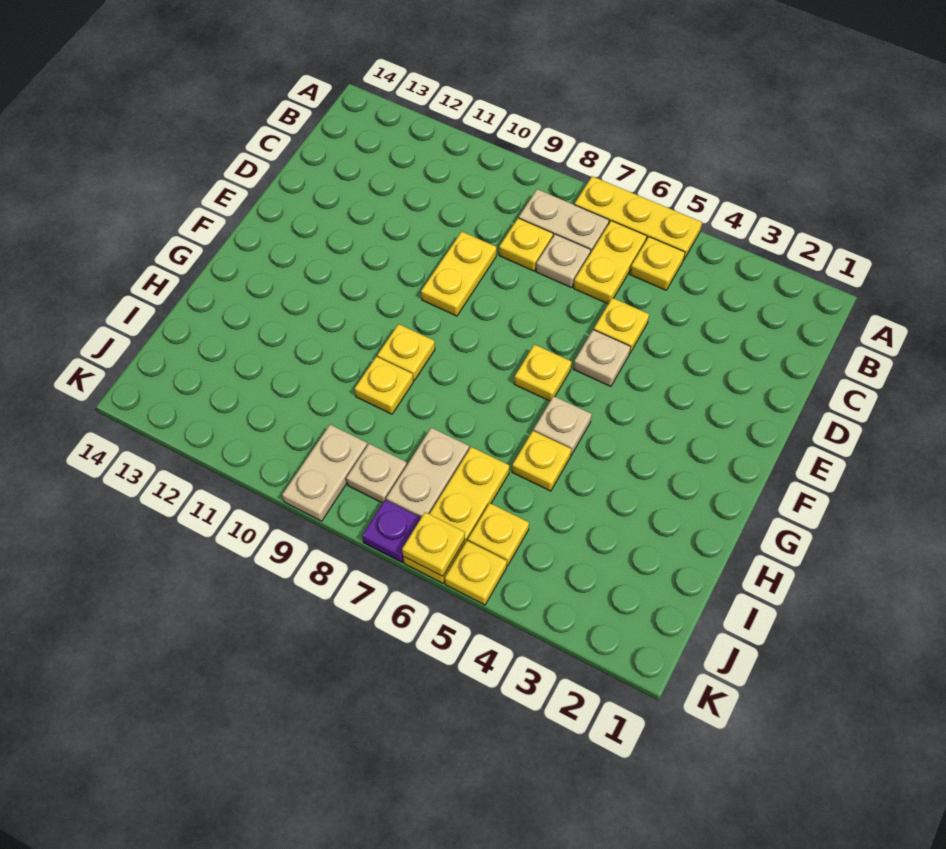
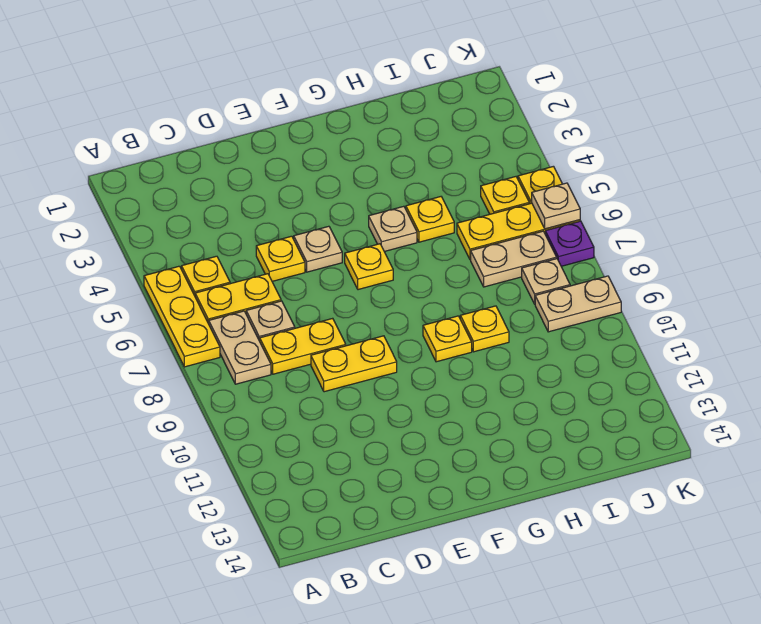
yellow 1x1 plate [499,218,553,271] -> yellow 1x2 plate [260,318,346,374]
yellow 1x1 plate [402,512,465,576] -> tan 1x1 plate [532,183,580,229]

